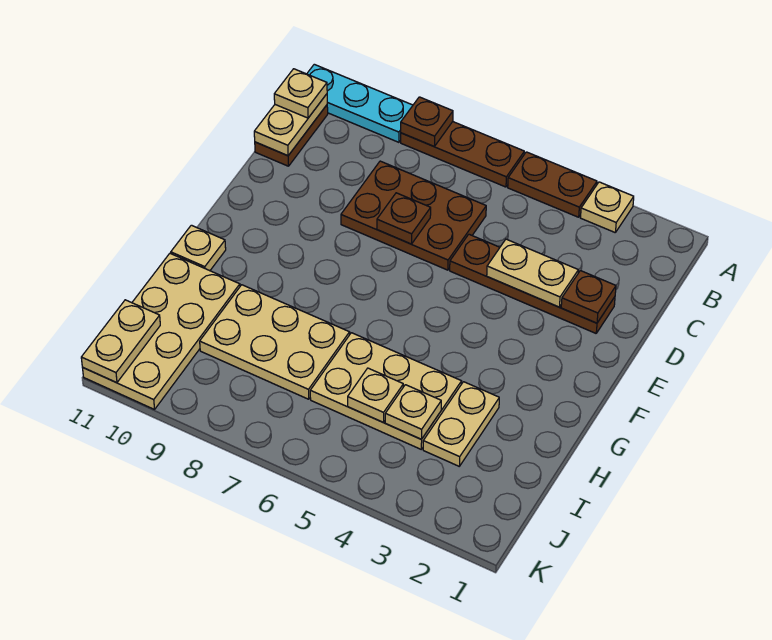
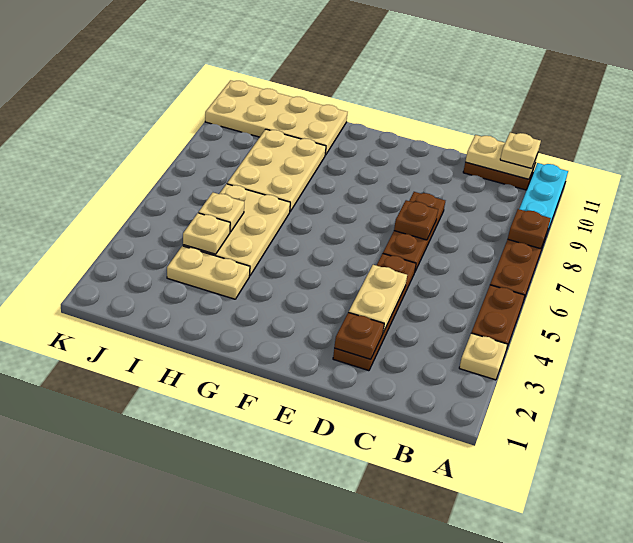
brown 2x3 plate [341,161,486,270] -> brown 1x3 plate [383,192,445,271]
tan 1x1 plate [171,225,226,271] -> none
tan 1x2 plate [81,300,160,383] -> none

